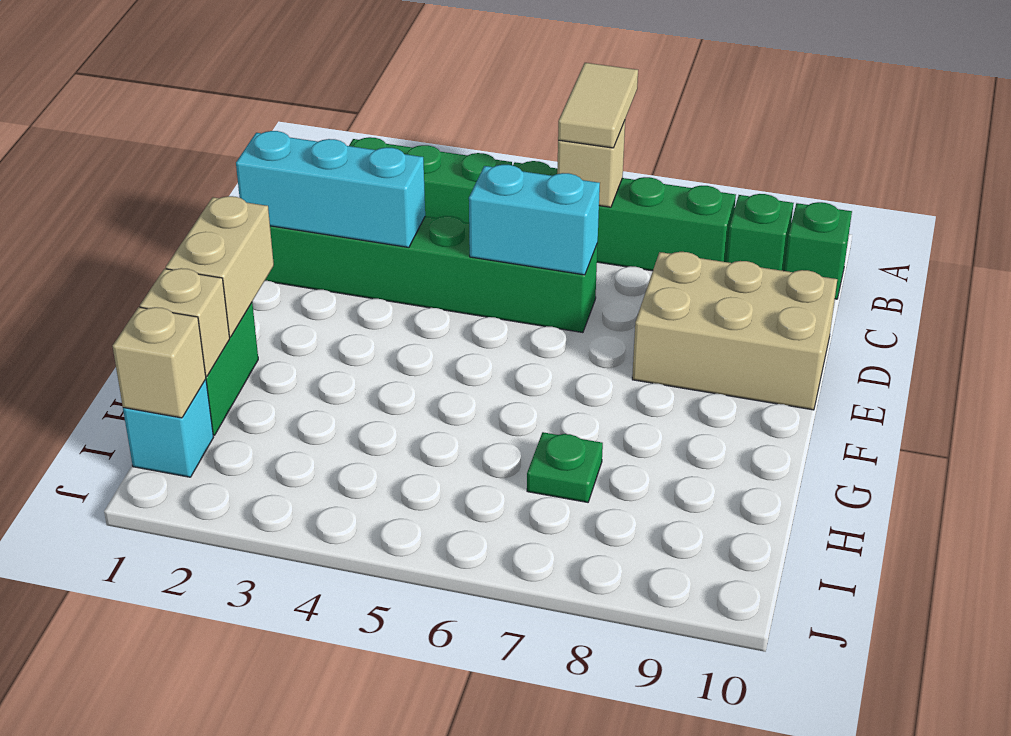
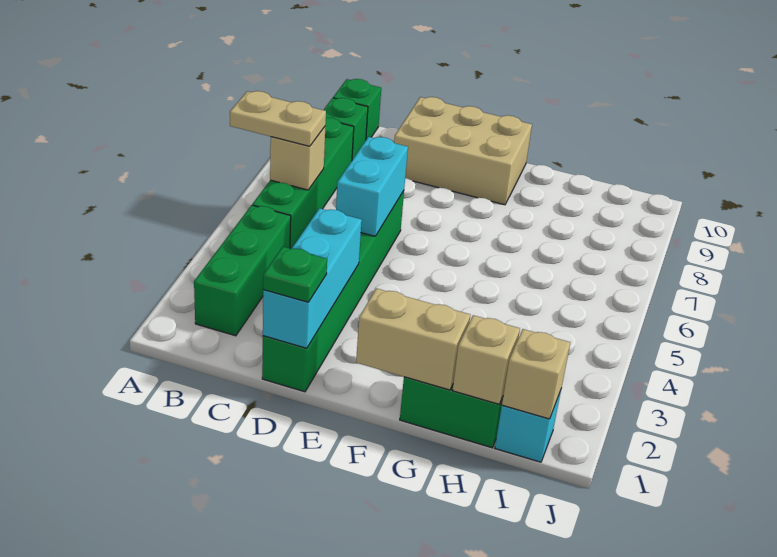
tan 1x2 tile [558,63,638,148] -> tan 1x2 plate [230,91,326,146]
tan 2x3 brick [632,252,837,410] -> tan 2x3 brick turned to [394,97,532,205]
green 1x1 plate [527,432,603,502] -> green 1x1 plate moved to [263,247,327,302]

